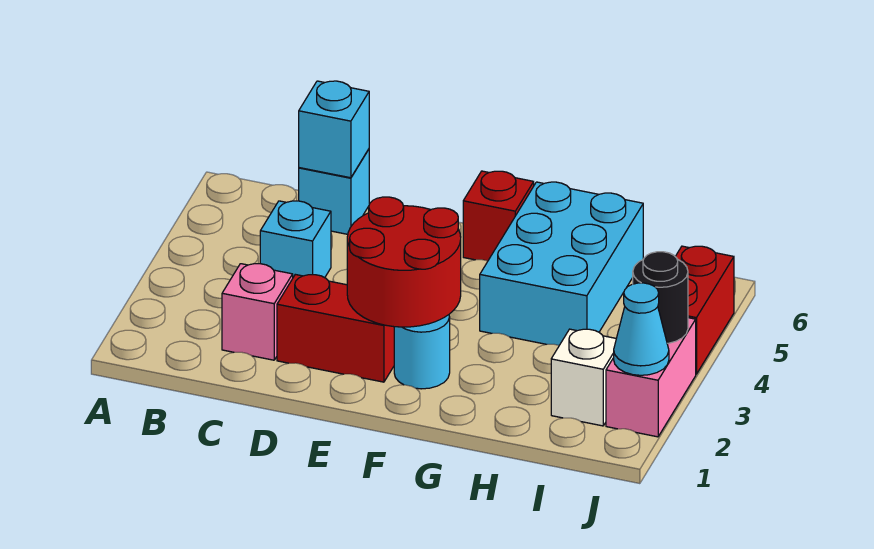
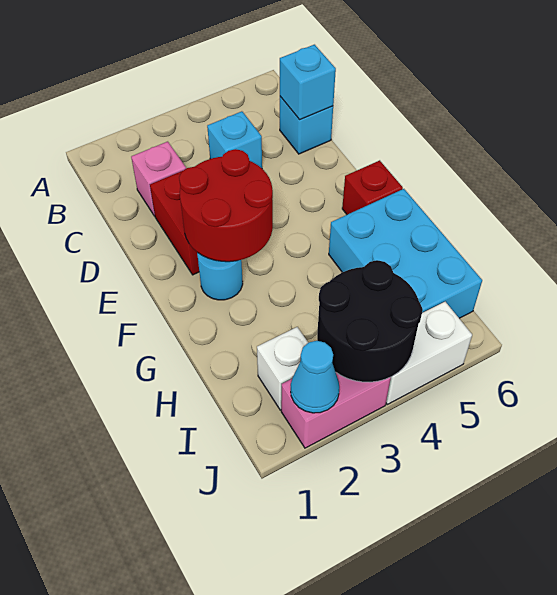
cyan 2x3 brick [480,182,643,345] -> cyan 2x3 brick turned to [329,189,482,318]
black 1x1 round brick [633,252,688,343] -> black 2x2 round brick [317,260,423,382]
red 1x2 brick [675,246,734,374] -> white 1x2 brick [386,302,472,404]

